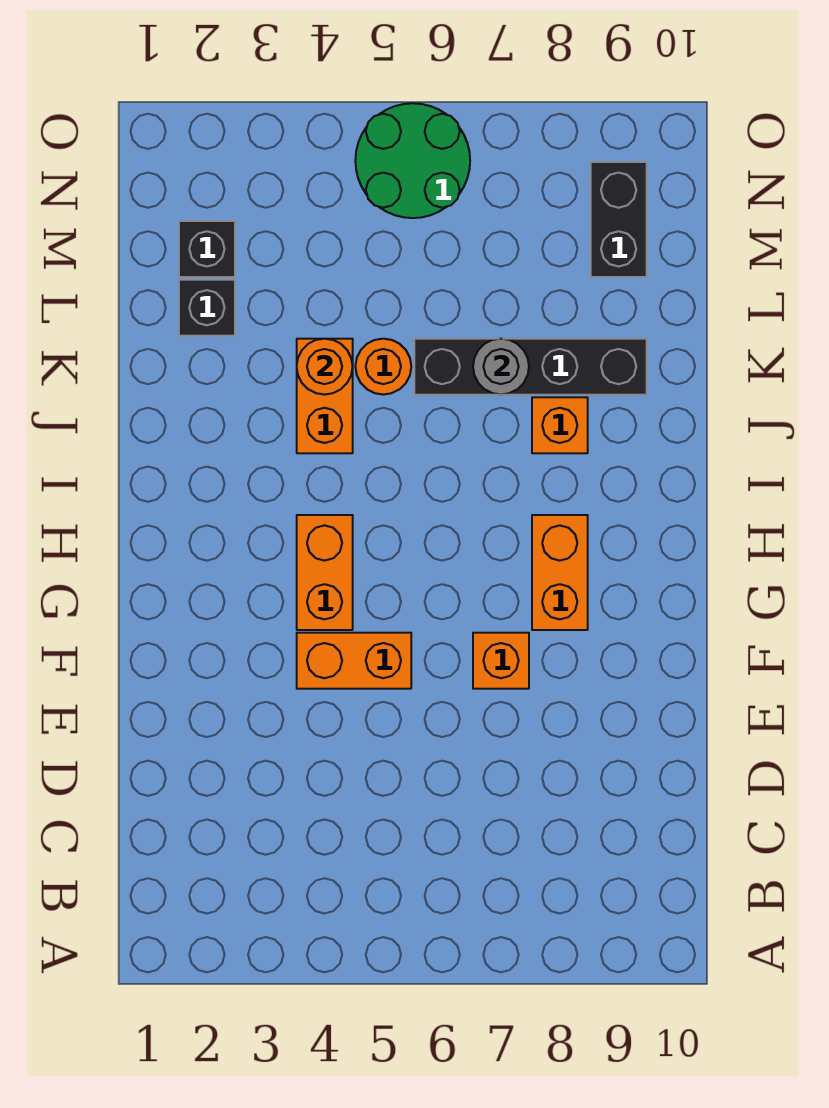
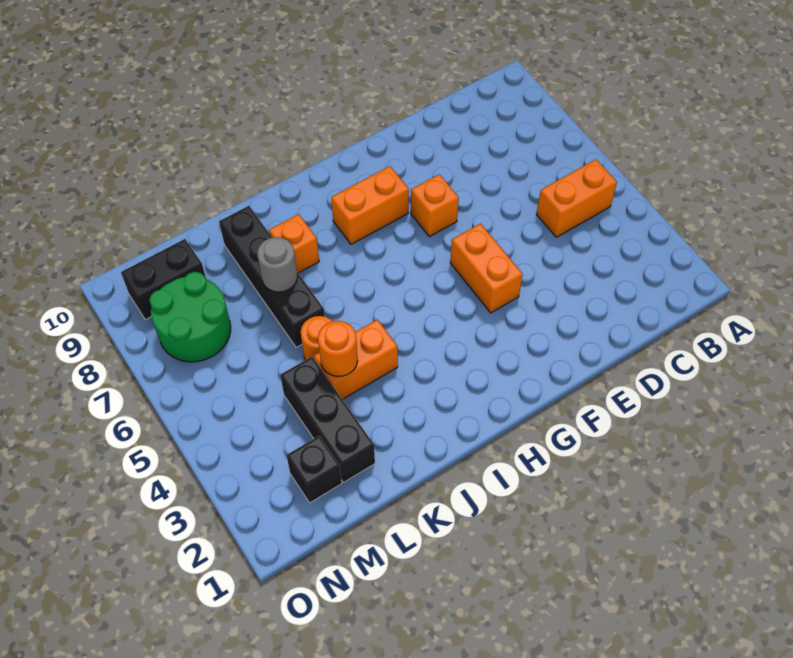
orange 1x2 brick [297,515,353,630] -> orange 1x2 brick moved to [536,159,617,237]
black 1x1 brick [179,280,235,336] -> black 1x3 brick [280,357,375,482]
green 2x2 round brick [355,103,470,218] -> green 2x2 round brick moved to [149,272,231,362]

